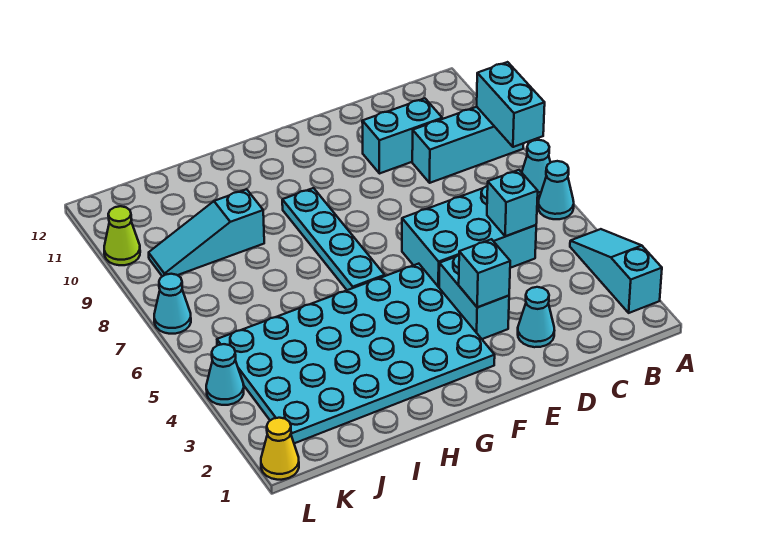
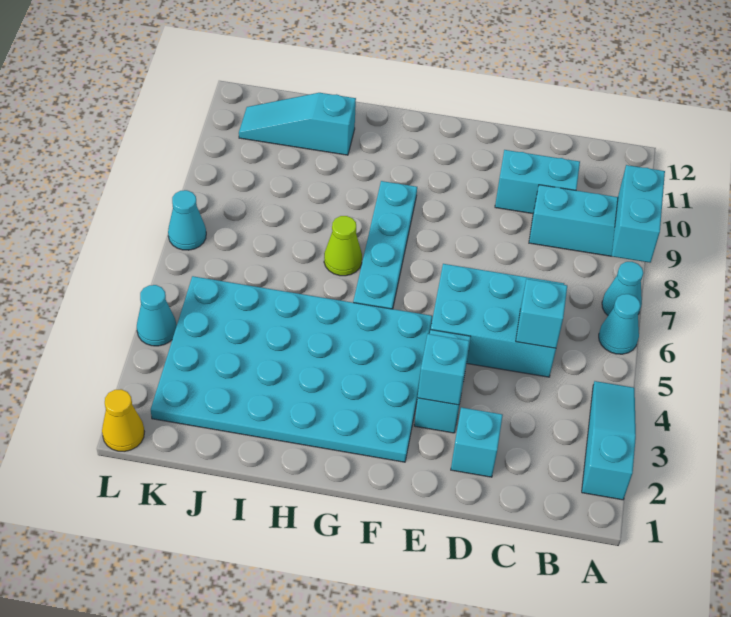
cyan 1x1 cone [518,287,555,347] -> cyan 1x1 brick [451,407,503,477]
cyan 1x3 slope [149,189,264,276] -> cyan 1x3 slope moved to [239,93,356,155]
lime 1x1 cone [104,206,140,265] -> lime 1x1 cone moved to [324,216,362,276]

